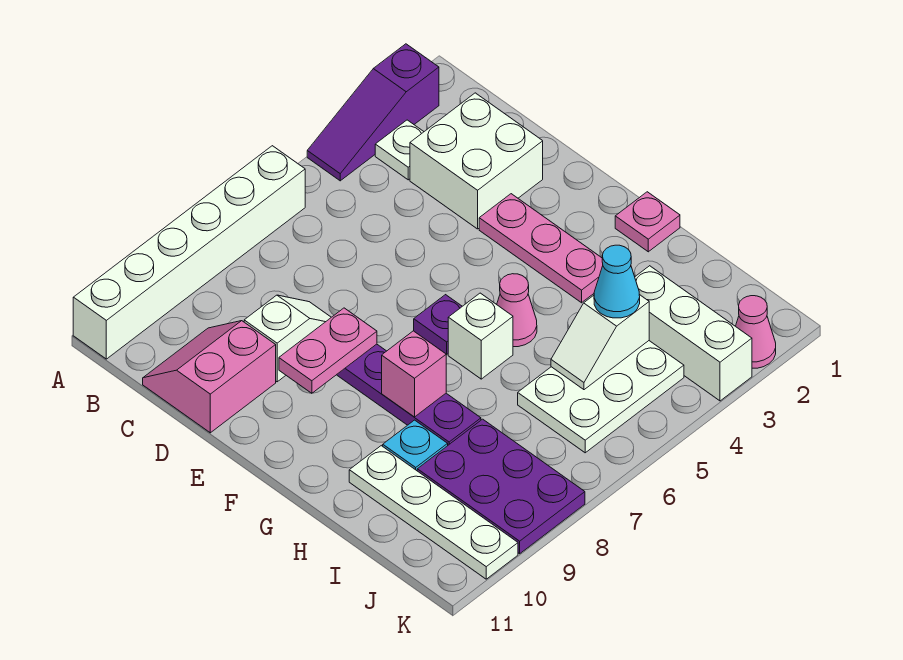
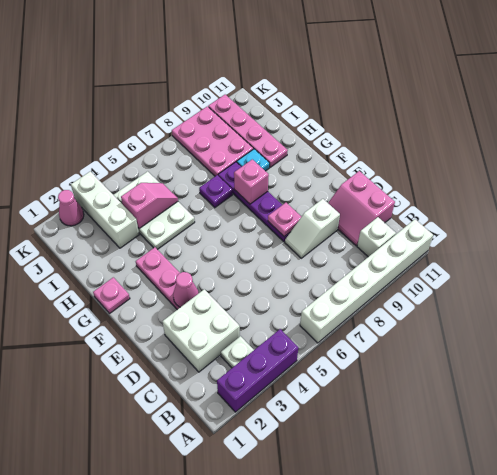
purple 1x3 slope [307,44,439,181] -> purple 1x3 brick [217,329,298,412]
pink 2x2 slope [143,321,276,433] -> pink 2x2 slope turned to [328,171,395,246]
pink 1x2 plate [279,308,377,393] -> pink 1x1 plate [268,203,301,237]
purple 1x1 plate [414,295,462,355] -> purple 1x1 plate moved to [199,175,233,208]
pink 1x1 cone [497,274,537,347] -> pink 1x1 cone moved to [173,272,199,307]
white 1x1 brick [448,293,513,379] -> white 1x1 brick moved to [357,217,396,257]
white 1x4 plate [349,446,518,579] -> pink 1x4 plate [208,95,288,167]
white 2x3 plate [518,341,684,453] -> white 2x3 plate turned to [114,171,195,250]
white 1x2 slope [551,295,649,390] -> pink 1x2 slope [121,183,178,229]
cyan 1x1 cone [594,245,640,318] -> none
purple 2x3 plate [417,419,585,554] -> pink 2x3 plate [172,106,253,176]

